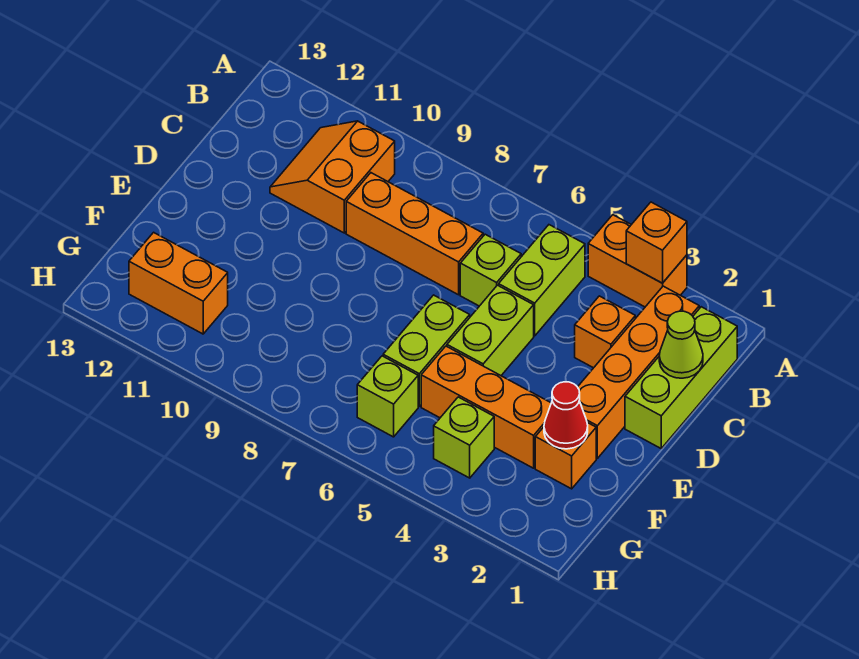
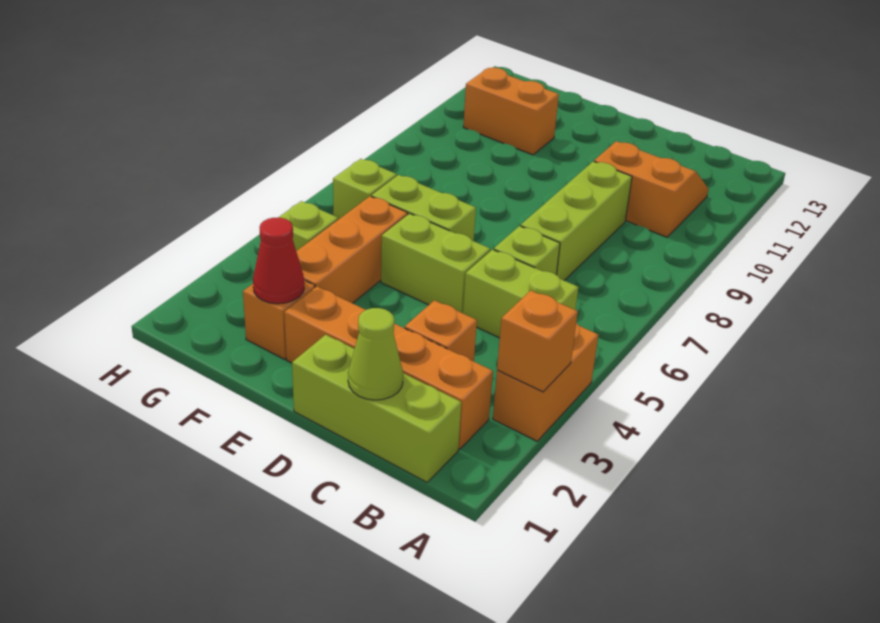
orange 1x3 brick [346,173,483,295] -> lime 1x3 brick [521,161,632,280]
orange 1x2 brick [129,232,228,334] -> orange 1x2 brick turned to [463,68,559,155]

